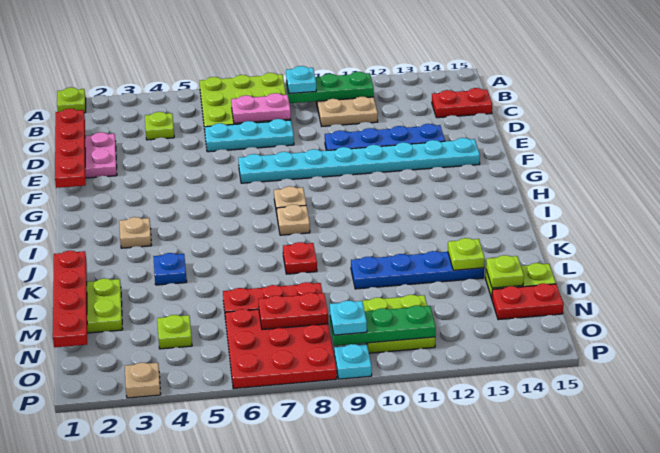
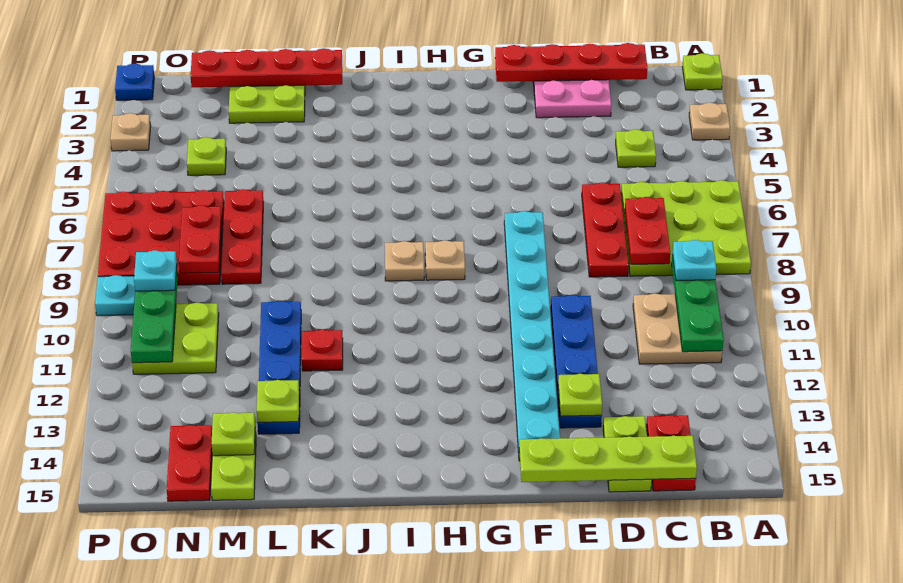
pink 1x2 plate [231,93,291,123] -> red 1x2 plate [625,197,670,264]
none -> lime 1x4 plate [519,436,697,482]
cyan 1x3 plate [205,119,294,152] -> red 1x3 plate [582,183,629,277]
none -> lime 1x2 plate [603,416,652,492]
none -> lime 1x1 plate [558,374,602,416]
tan 1x1 plate [119,217,152,248] -> tan 1x1 plate moved to [689,103,730,140]
blue 1x1 plate [153,253,187,285] -> blue 1x1 plate moved to [115,64,154,100]
red 1x1 plate [283,242,317,274] -> red 1x1 plate moved to [302,330,343,371]

